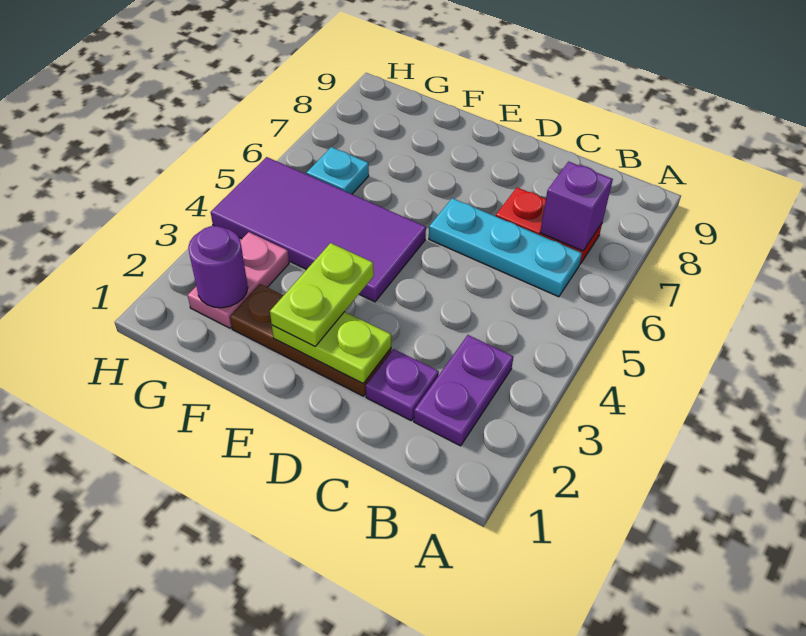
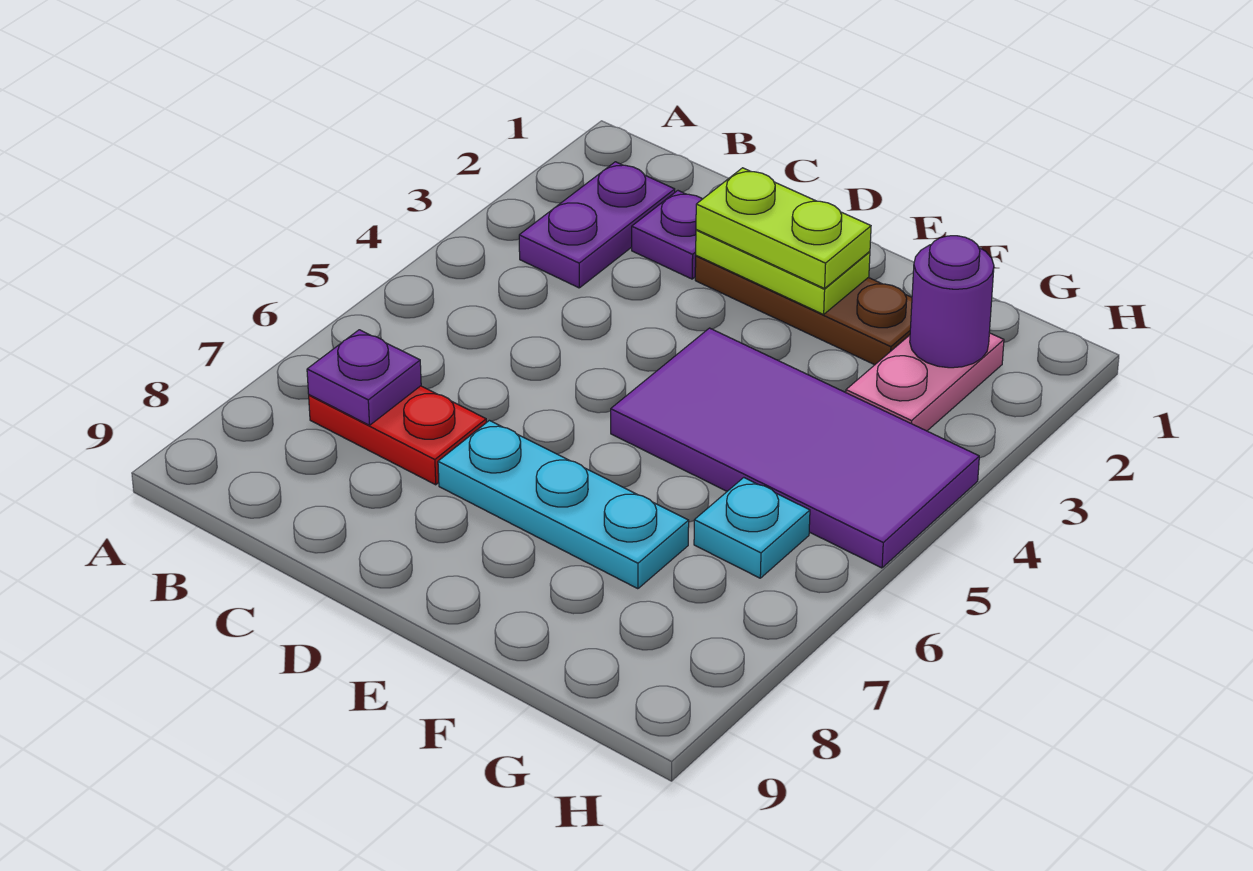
cyan 1x3 plate [429,198,582,297] -> cyan 1x3 plate moved to [438,421,689,589]
purple 1x1 brick [540,162,613,251] -> purple 1x1 plate [307,330,421,425]
lime 1x2 plate [270,243,374,346] -> lime 1x2 plate turned to [696,168,871,289]

